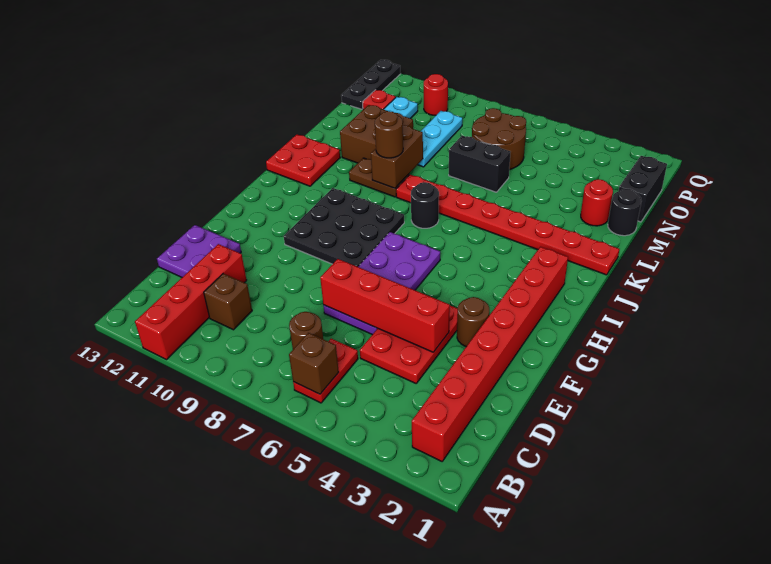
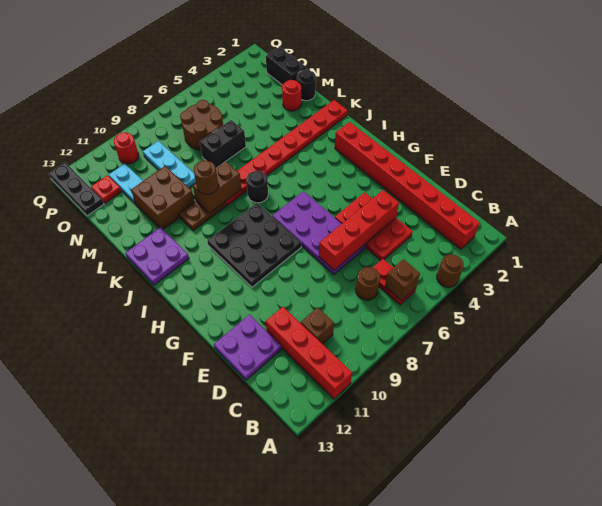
brown 1x1 round brick [457,297,489,347] -> brown 1x1 round brick moved to [437,254,464,287]
red 2x2 plate [266,135,340,186] -> purple 2x2 plate [125,227,189,285]
brown 1x2 brick [371,125,423,188] -> brown 1x2 brick turned to [193,162,242,213]

